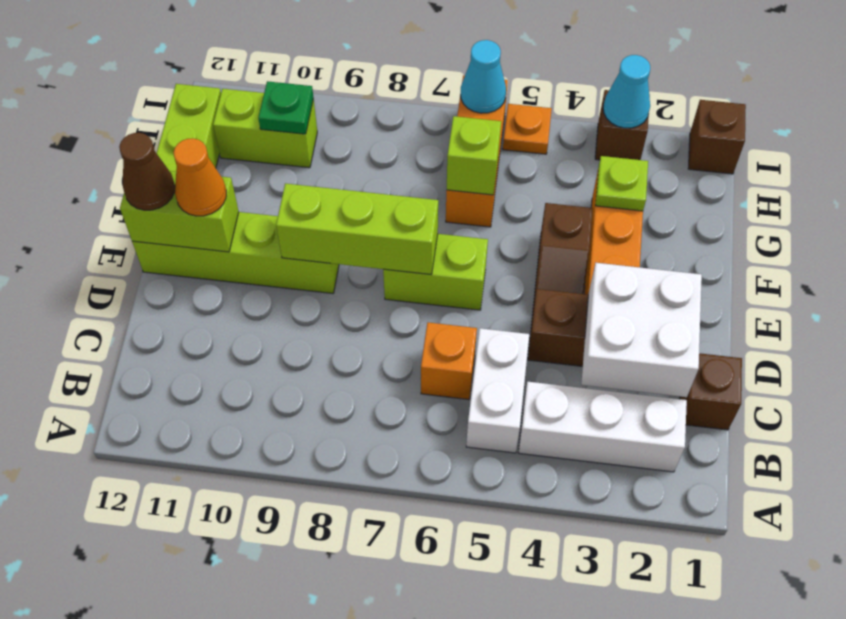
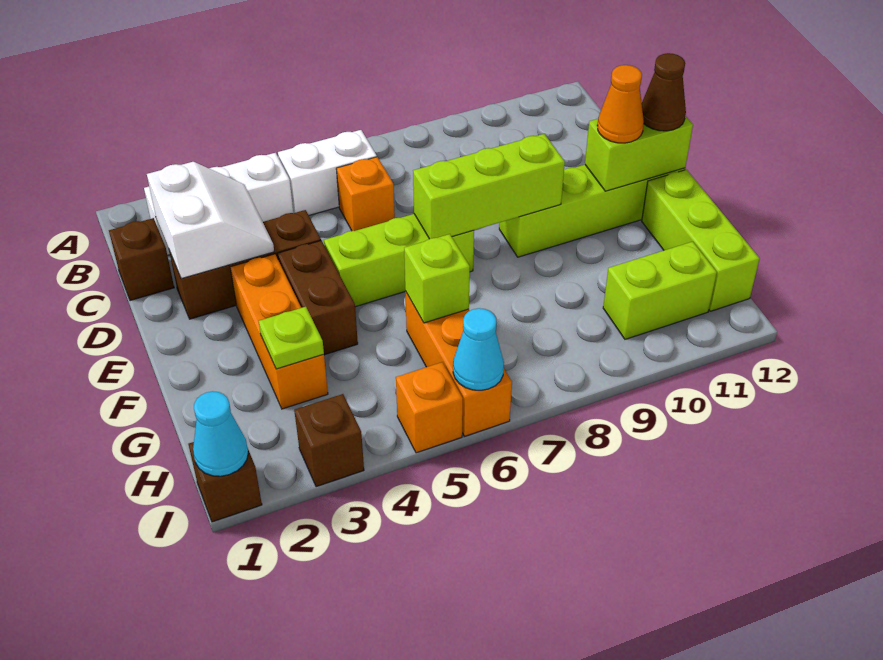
white 1x2 brick [466,328,529,453] -> white 1x2 brick turned to [278,130,377,215]
white 2x2 brick [581,263,702,397] -> white 2x2 slope [147,162,274,279]
brown 1x2 slope [533,203,593,309] -> brown 1x2 brick [277,241,358,355]
lime 1x2 brick [383,234,488,310] -> lime 1x3 brick [324,214,474,307]
green 1x1 plate [258,81,313,134] -> none
cyan 1x1 cone [603,55,650,128] -> cyan 1x1 cone moved to [193,391,248,476]
orange 1x1 plate [503,104,552,154] -> orange 1x1 brick [396,362,463,453]

